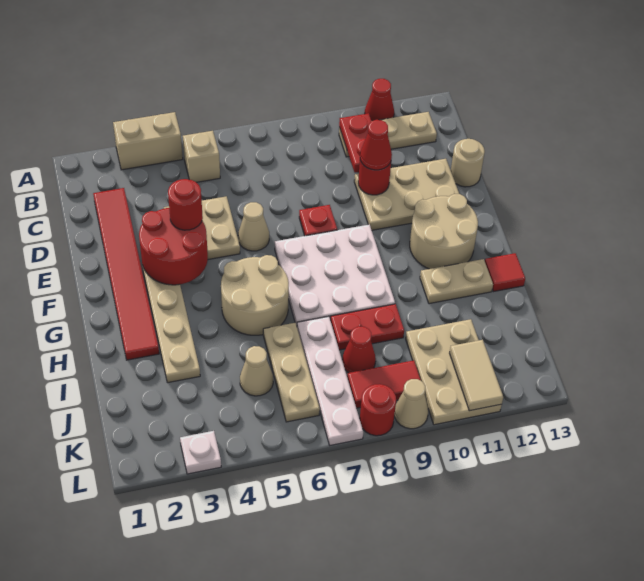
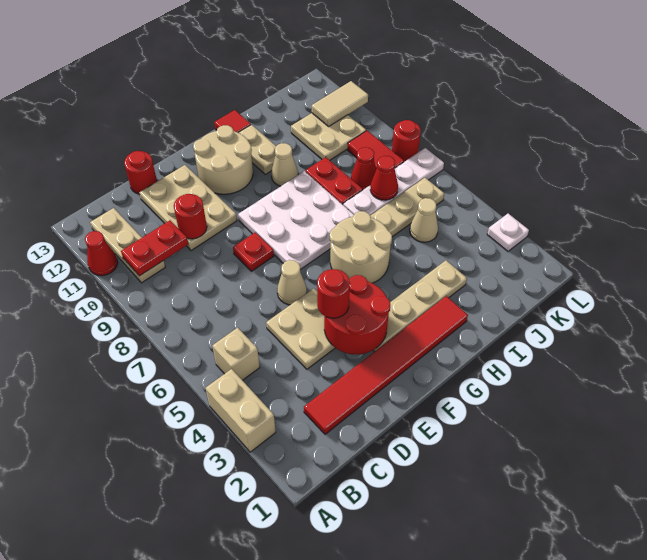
red 1x1 cone [360,120,392,170] -> red 1x1 cone moved to [370,156,398,200]
tan 1x1 round brick [451,139,485,187] -> red 1x1 round brick [124,151,157,194]
tan 2x3 plate [406,319,502,425] -> tan 2x2 plate [291,113,366,160]
tan 1x1 cone [394,379,428,429] -> tan 1x1 cone moved to [271,143,298,186]

